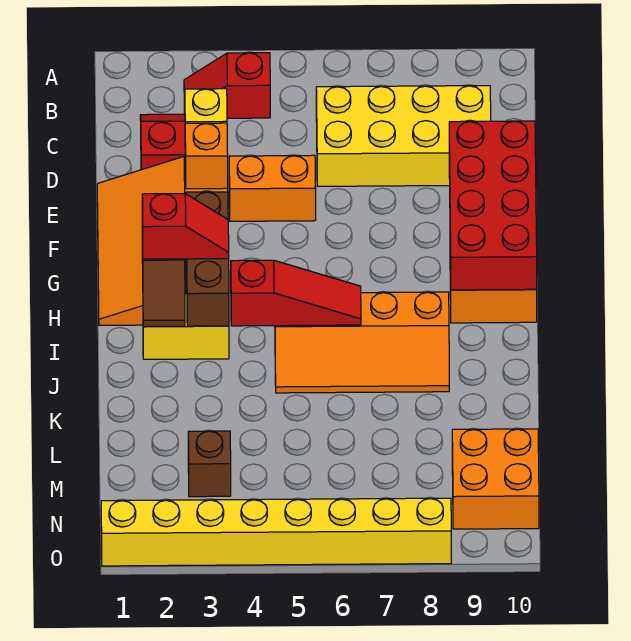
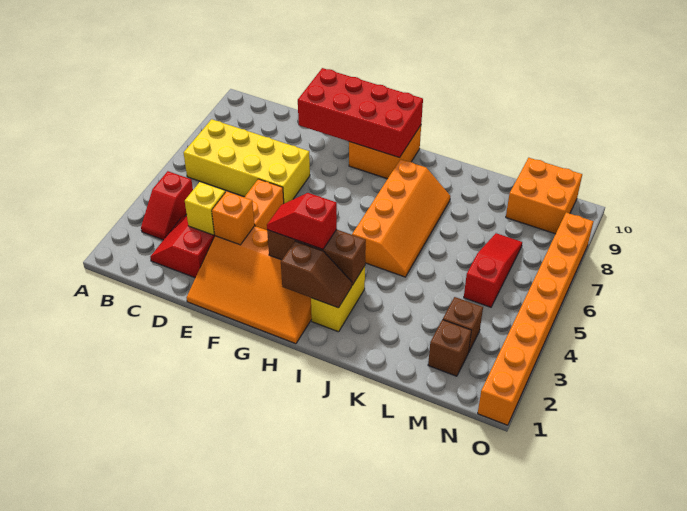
yellow 2x4 brick [316,86,491,186] -> yellow 2x4 brick turned to [184,119,310,203]
red 1x2 slope [142,194,229,259] -> red 1x2 slope turned to [267,193,337,249]
red 1x3 slope [231,260,361,326] -> red 1x3 slope moved to [464,233,522,307]
none -> brown 1x1 brick [428,320,471,376]
yellow 1x8 brick [101,498,451,566] -> orange 1x8 brick [478,212,594,425]

